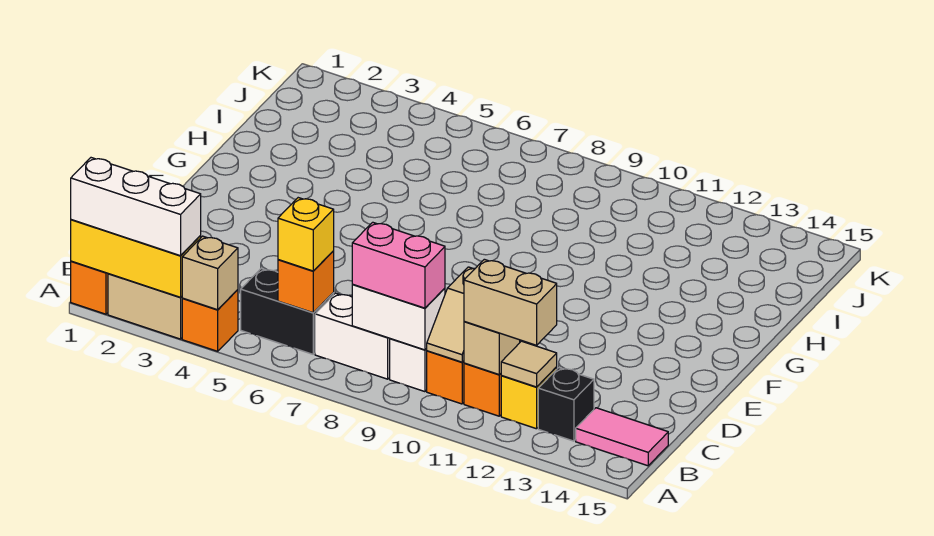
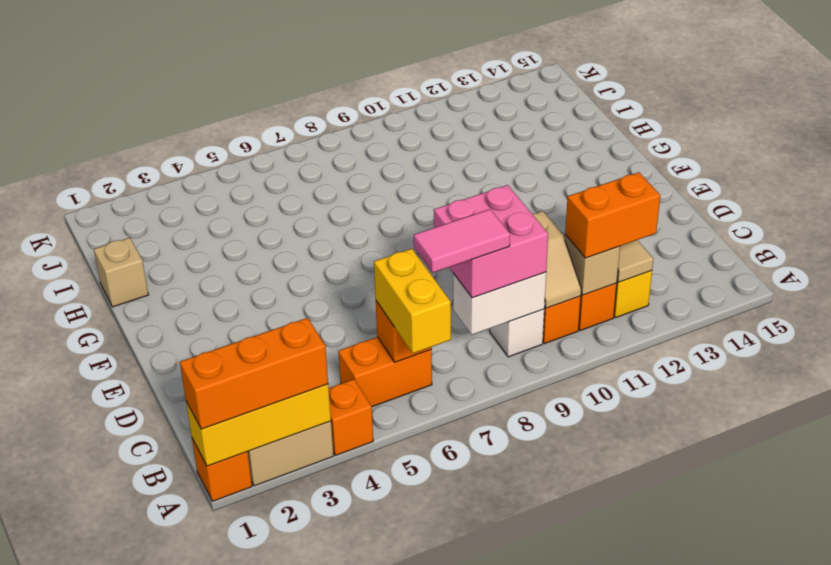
white 1x3 brick [71,158,201,256] -> orange 1x3 brick [180,318,328,429]
tan 1x1 brick [182,236,238,310] -> tan 1x1 brick moved to [94,238,148,307]
black 1x2 brick [241,269,334,354] -> orange 1x2 brick [338,337,432,407]
yellow 1x1 brick [278,198,334,271] -> yellow 1x2 brick [374,249,451,353]
white 1x2 brick [315,293,390,379] -> none
pink 1x2 brick [352,222,445,308] -> pink 2x2 brick [434,185,548,298]
tan 1x2 brick [464,259,557,345] -> orange 1x2 brick [565,172,660,258]
black 1x1 brick [538,368,594,441] -> none
pink 1x2 tile [576,408,668,466] -> pink 1x2 tile moved to [414,209,510,273]

